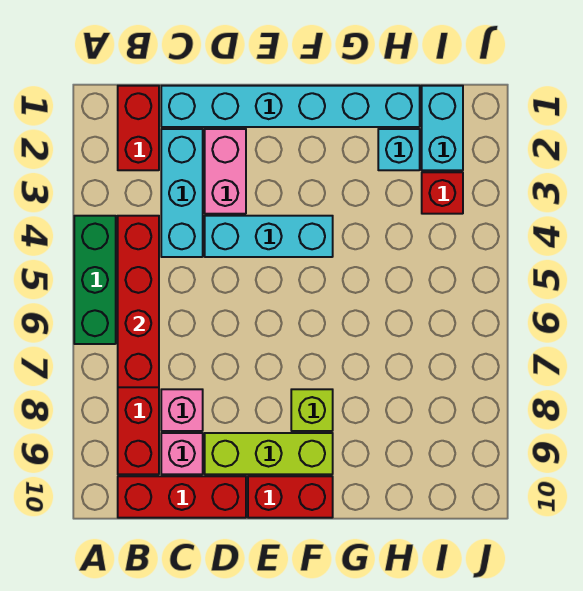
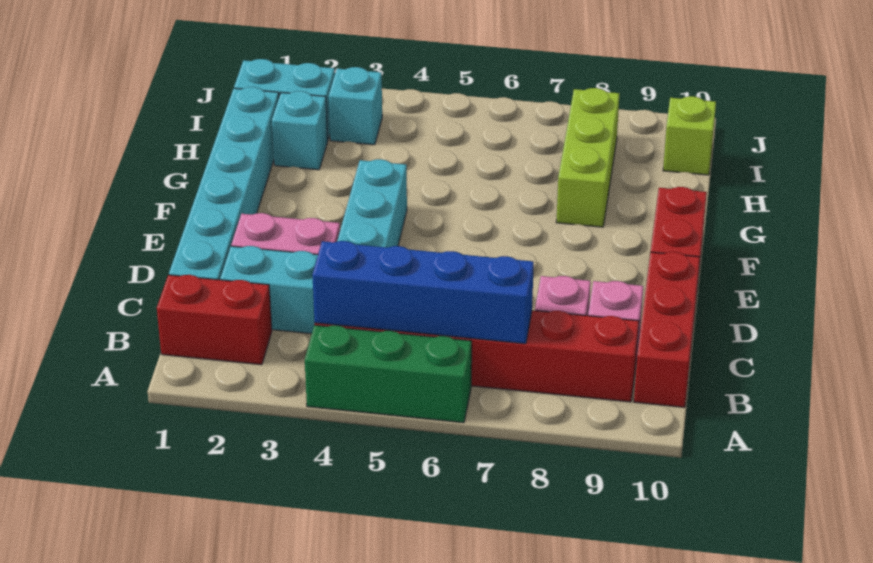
red 1x4 brick [118,216,159,387] -> blue 1x4 brick [312,241,534,344]
lime 1x3 brick [205,433,333,474] -> lime 1x3 brick moved to [556,88,620,227]
lime 1x1 brick [291,389,333,431] -> lime 1x1 brick moved to [663,96,716,175]
red 1x1 brick [422,172,463,214] -> cyan 1x1 brick [329,67,382,145]

